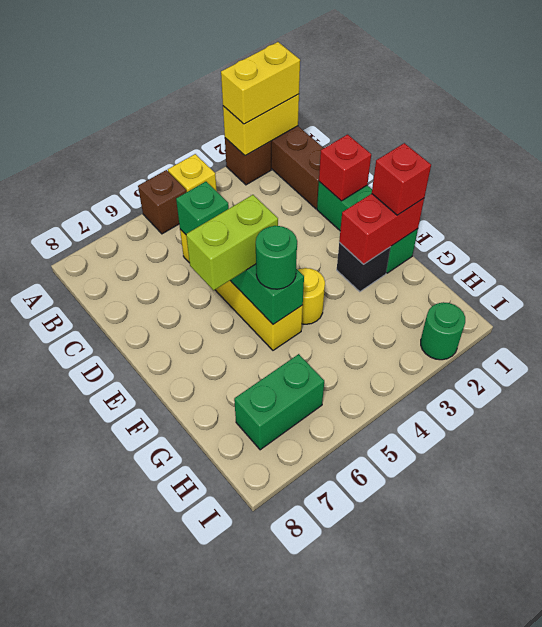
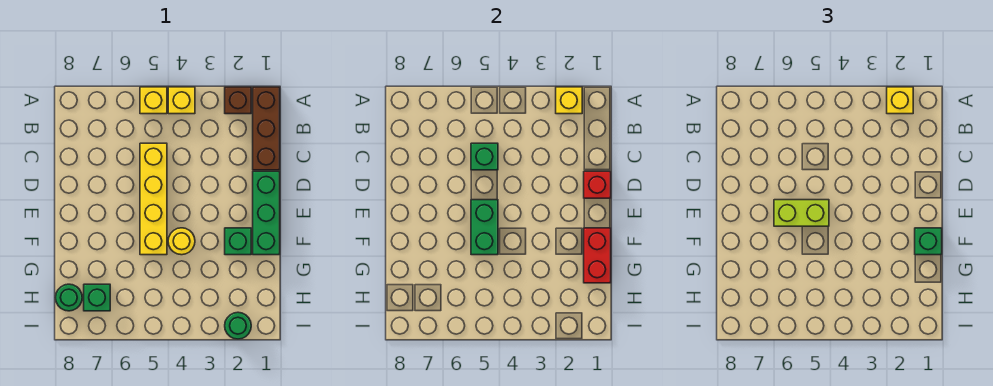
yellow 1x2 brick [223,94,299,156] -> yellow 1x1 brick [556,87,582,114]
yellow 1x2 brick [221,42,300,124] -> yellow 1x1 brick [887,87,913,114]
brown 1x1 brick [138,170,186,234] -> yellow 1x1 brick [140,87,167,114]
red 1x2 brick [339,194,424,264] -> red 1x2 brick turned to [584,228,611,283]
red 1x1 brick [372,143,431,215] -> green 1x1 brick [915,228,942,255]
black 1x1 brick [337,243,390,292] -> green 1x1 brick [225,228,251,255]
green 1x1 round brick [256,226,297,289] -> green 1x1 round brick moved to [56,284,82,311]
green 1x2 brick [234,354,324,450] -> green 1x1 brick [84,284,110,311]

